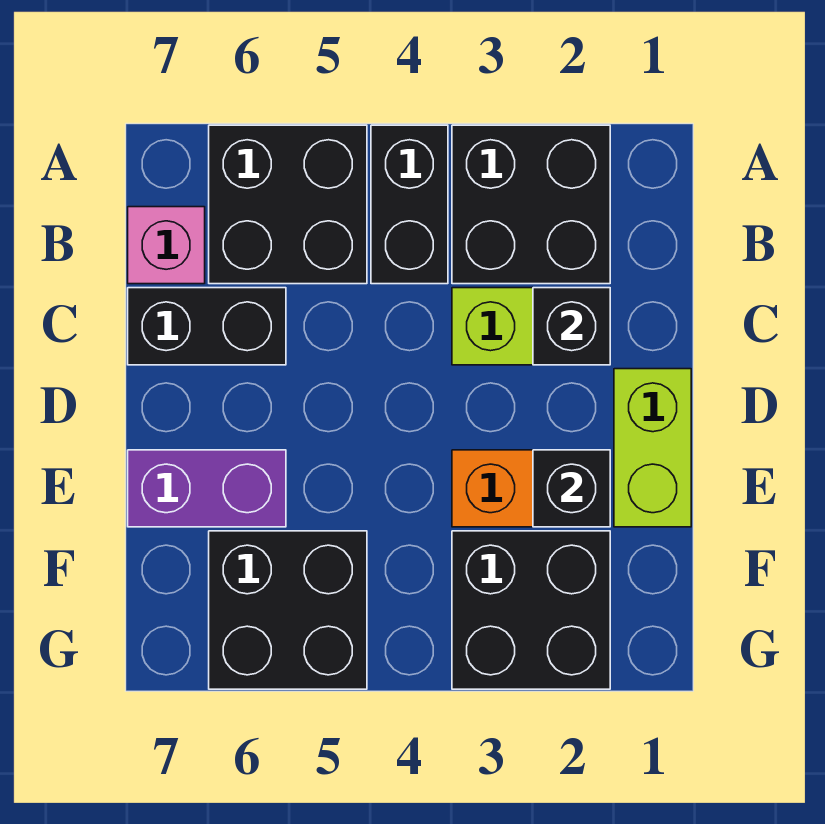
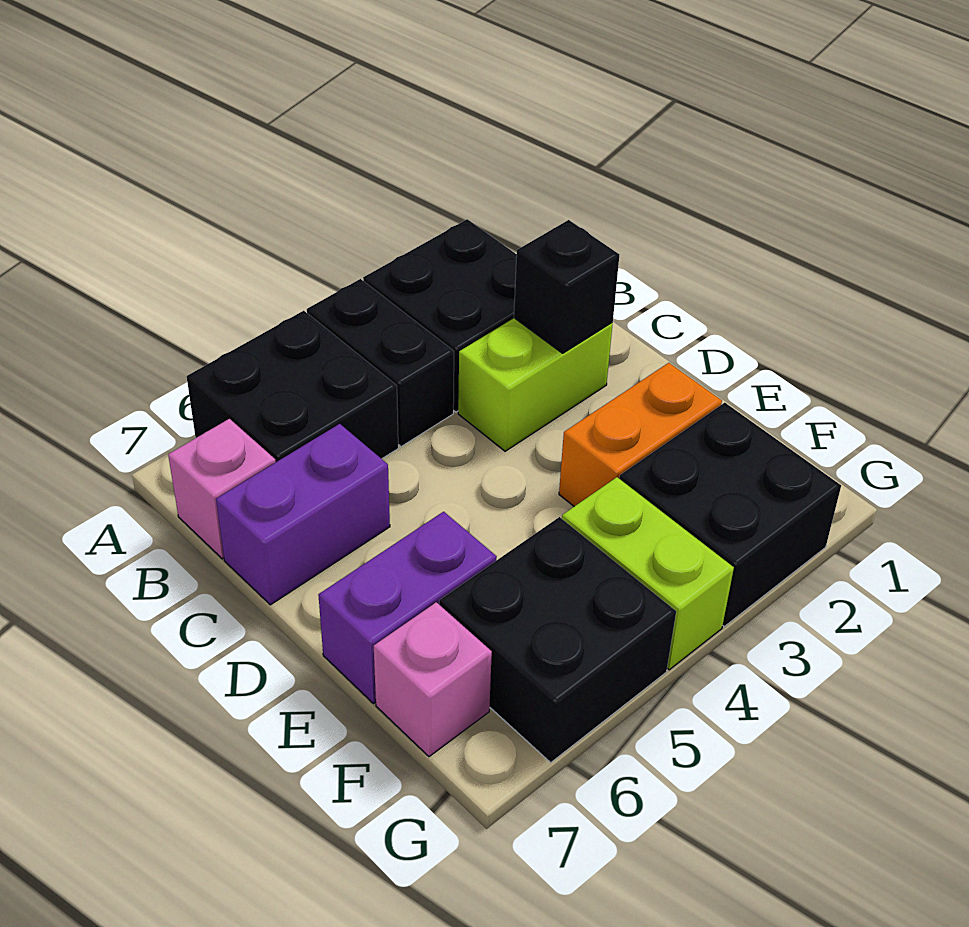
black 1x2 brick [128,288,286,365] -> purple 1x2 brick [216,424,390,605]
lime 1x2 brick [614,369,691,527] -> lime 1x2 brick moved to [562,477,734,670]
black 1x1 brick [533,450,610,527] -> none
none -> pink 1x1 brick [374,602,492,757]

